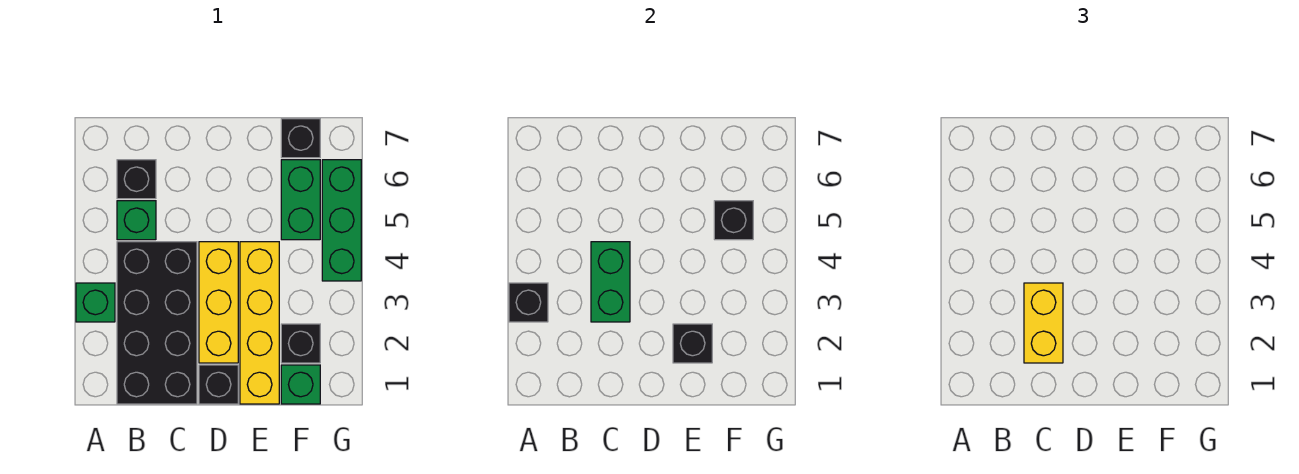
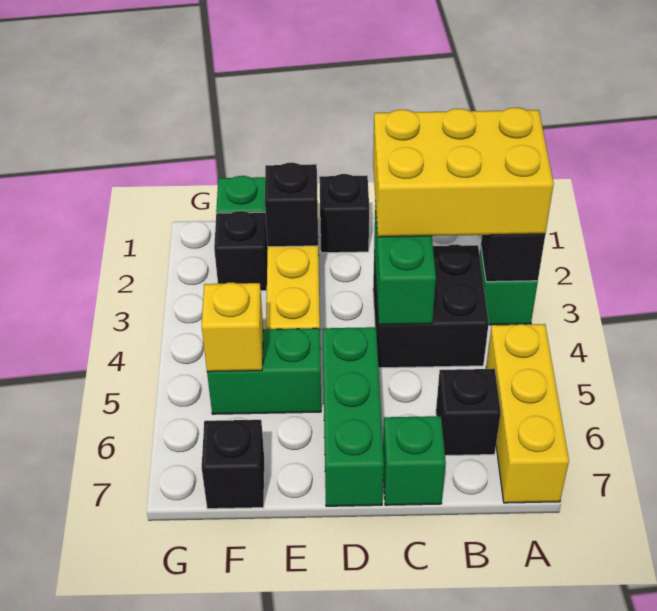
black 2x4 brick [117,242,197,404] -> black 2x2 brick [373,244,489,368]
green 1x1 brick [117,201,156,240] -> green 1x1 brick moved to [383,416,446,505]
yellow 1x2 brick [1024,283,1063,363] -> yellow 2x3 brick [373,108,554,237]
yellow 1x3 brick [199,242,238,363] -> yellow 1x3 brick moved to [486,324,569,503]
green 1x2 brick [281,160,320,240] -> green 1x2 brick turned to [207,328,321,414]
black 1x1 brick [714,201,753,240] -> yellow 1x1 brick [202,283,263,372]
green 1x3 brick [322,160,361,281] -> green 1x3 brick moved to [322,327,384,506]

